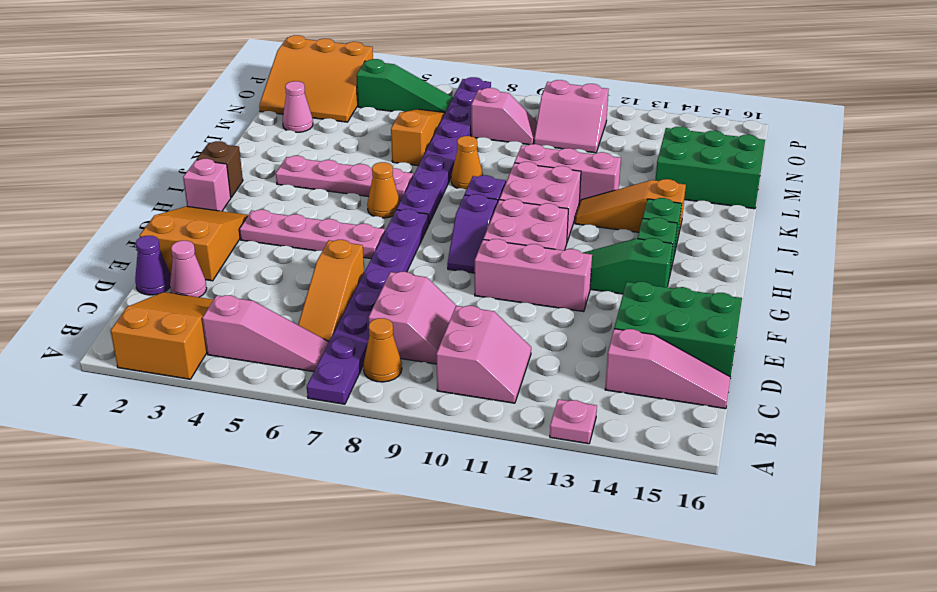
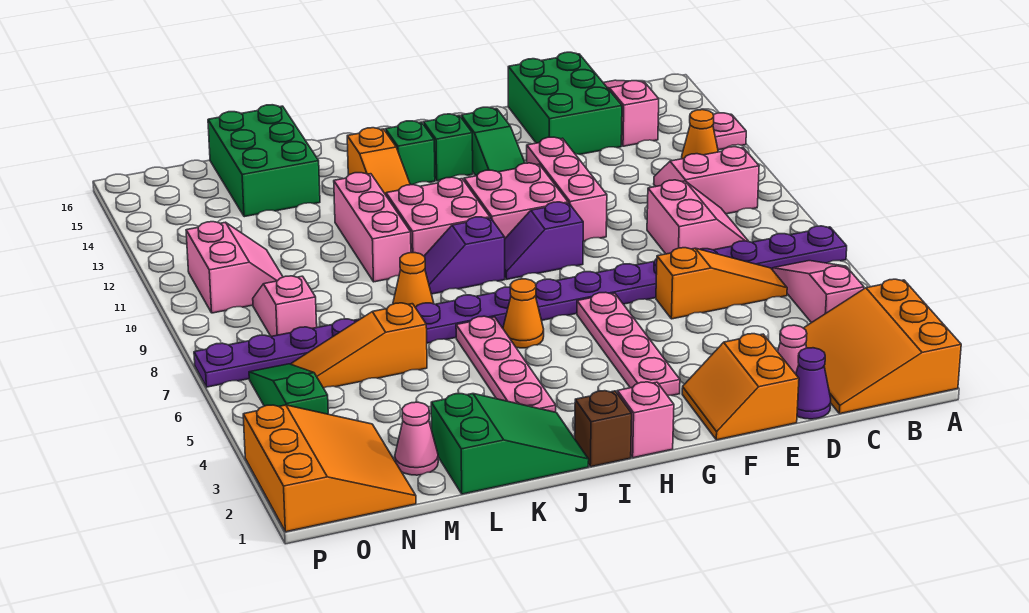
orange 2x3 slope [111,292,214,379] -> orange 3x3 slope [804,279,961,414]
orange 1x1 cone [363,318,402,382] -> orange 1x1 cone moved to [682,110,718,159]
pink 2x2 slope [369,272,456,364] -> pink 2x2 slope turned to [647,180,749,254]
orange 2x3 slope [140,206,248,281] -> orange 2x2 slope [682,334,799,440]
purple 1x2 slope [447,194,498,273] -> purple 1x2 slope turned to [505,202,583,279]
none -> green 2x3 slope [431,393,589,494]

